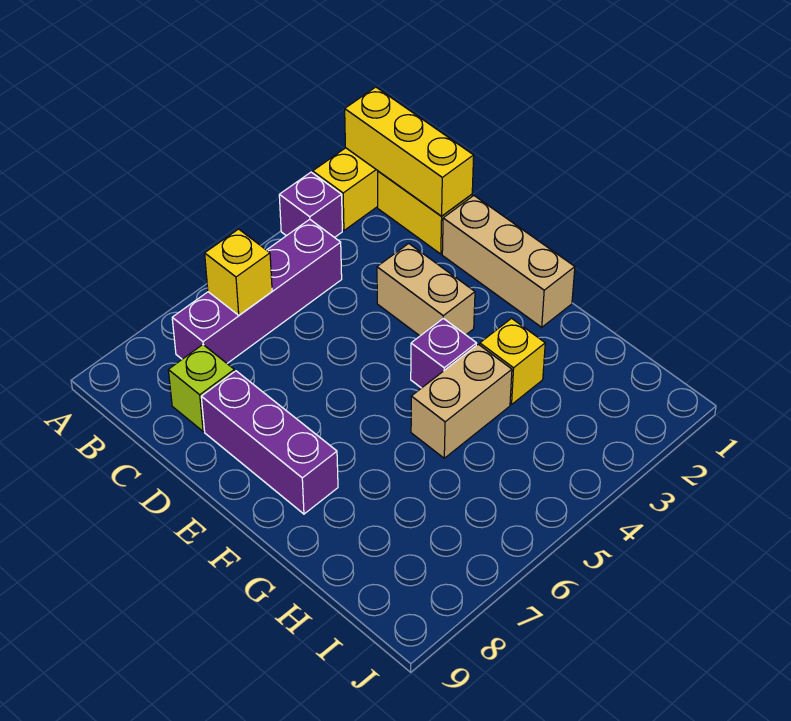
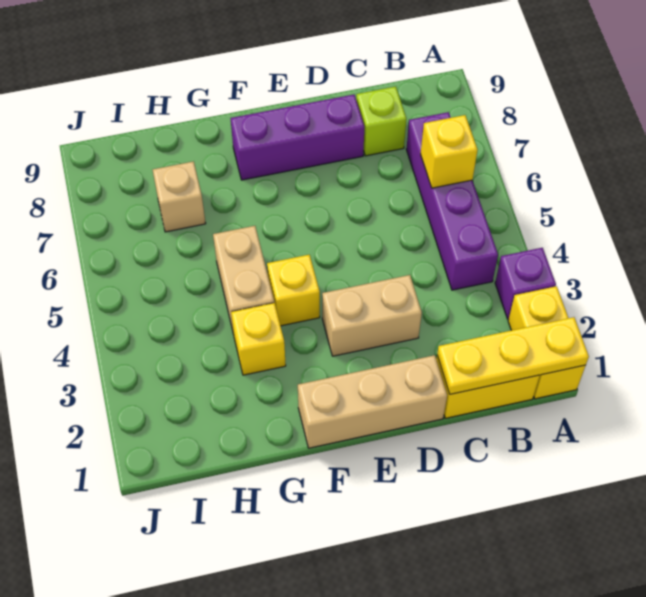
yellow 1x3 brick [345,87,474,216] -> yellow 1x3 plate [437,317,589,394]
purple 1x1 brick [411,318,477,388] -> yellow 1x1 brick [267,255,320,326]
none -> tan 1x1 brick [153,161,206,232]

